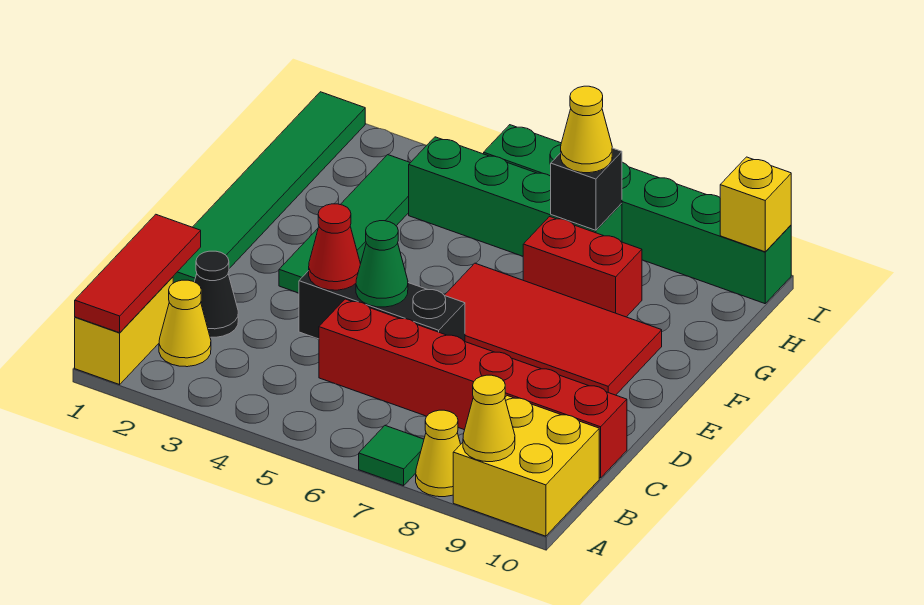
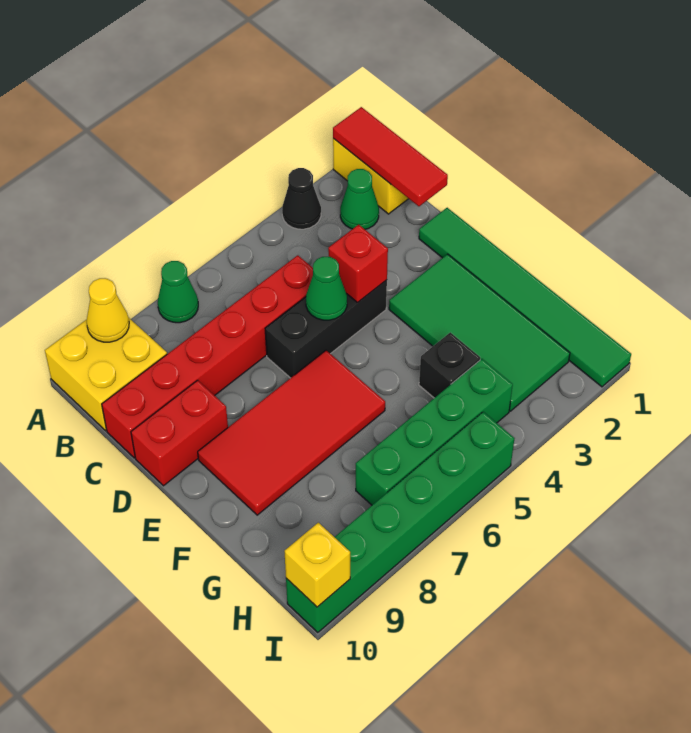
green 1x1 tile [359,425,424,486] -> green 1x1 cone [158,261,198,323]
yellow 1x1 cone [416,410,461,497] -> none
yellow 1x1 cone [159,280,211,367] -> green 1x1 cone [340,169,379,229]
black 1x1 cone [195,251,238,337] -> black 1x1 cone moved to [282,168,321,229]
red 1x1 cone [309,204,360,290] -> red 1x1 brick [328,225,388,303]
green 1x4 tile [279,155,410,293] -> green 2x4 tile [389,254,570,411]
red 1x2 brick [523,217,642,317] -> red 1x2 brick moved to [131,380,228,486]
black 1x1 brick [551,148,622,230] -> black 1x1 brick moved to [419,332,480,398]
yellow 1x1 cone [561,86,612,173] -> none

